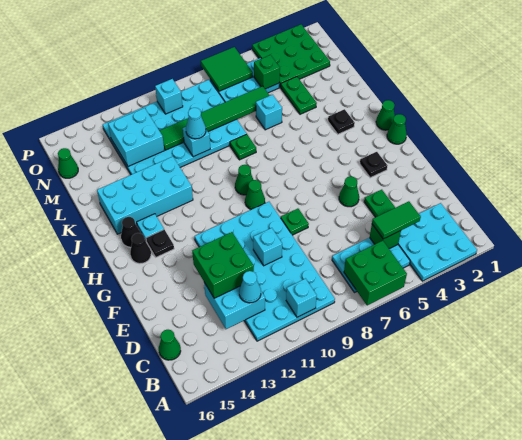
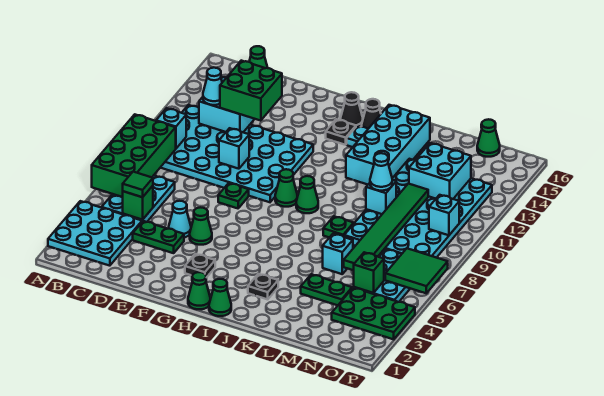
green 2x2 brick [344,241,407,305] -> green 2x4 brick [92,114,176,197]
green 1x2 tile [372,201,421,239] -> green 1x1 tile [123,172,153,197]
none -> cyan 1x1 cone [169,201,191,238]
green 3x3 plate [252,25,330,87] -> green 2x3 plate [332,288,415,339]

